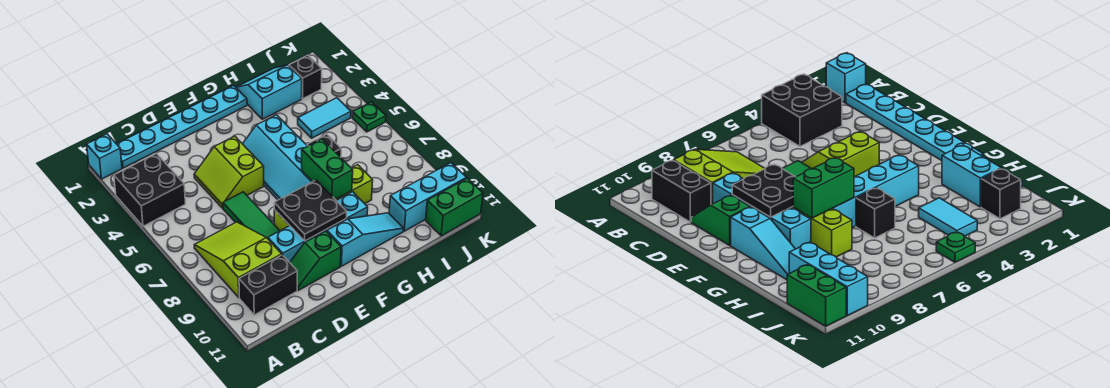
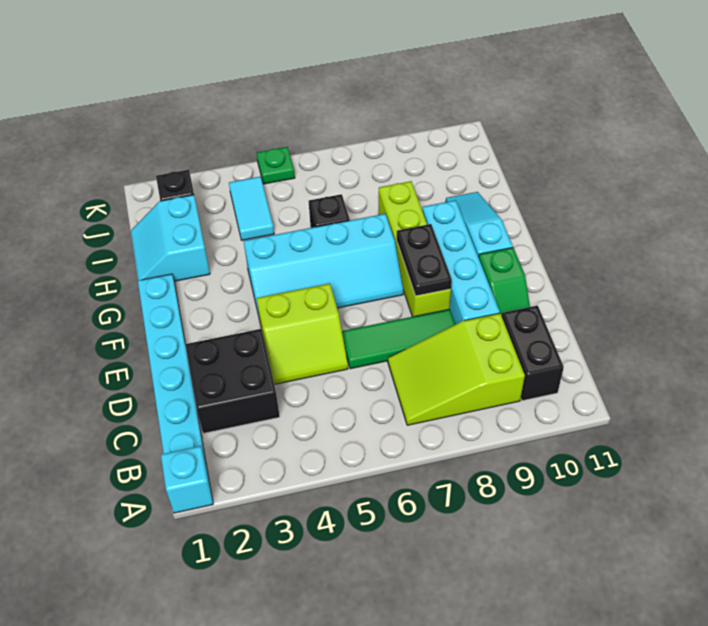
black 2x2 brick [114,153,185,226] -> black 2x2 brick moved to [185,329,280,433]
black 2x2 plate [274,180,347,241] -> black 1x2 plate [397,224,452,296]
green 1x2 brick [302,139,353,199] -> none
cyan 1x3 brick [389,163,466,231] -> none
green 1x2 brick [426,178,483,236] -> none

